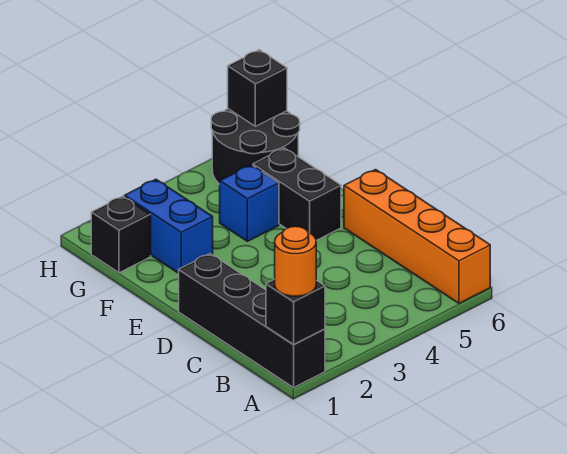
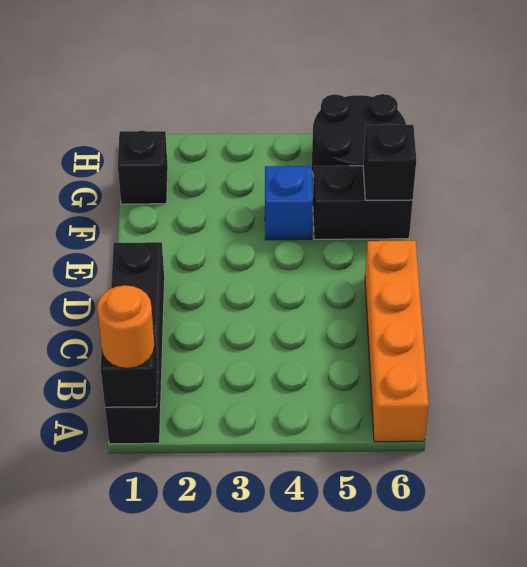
black 1x2 brick [253,148,341,240] -> black 1x2 brick turned to [313,165,413,239]
blue 1x2 brick [125,179,213,273] -> none
black 1x1 brick [228,50,287,126] -> black 1x1 brick moved to [363,124,416,200]

